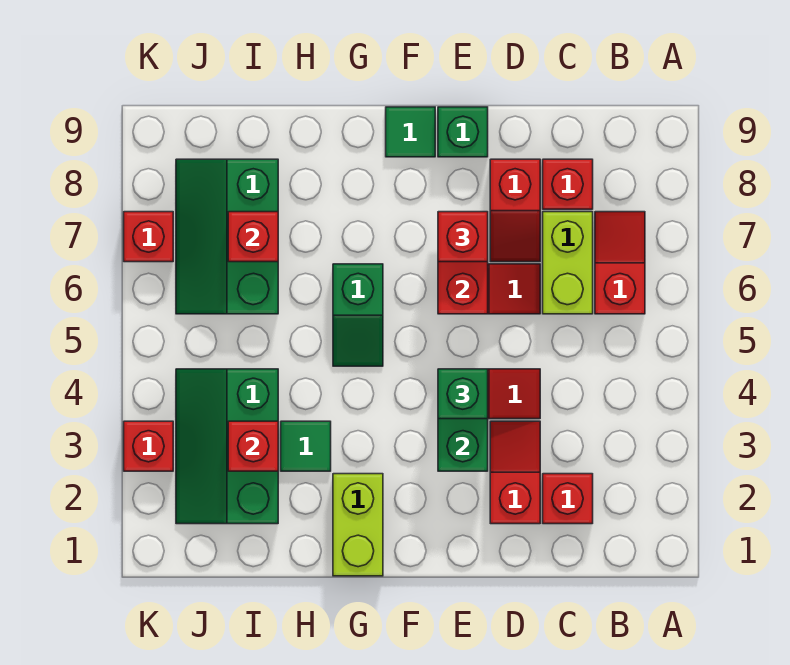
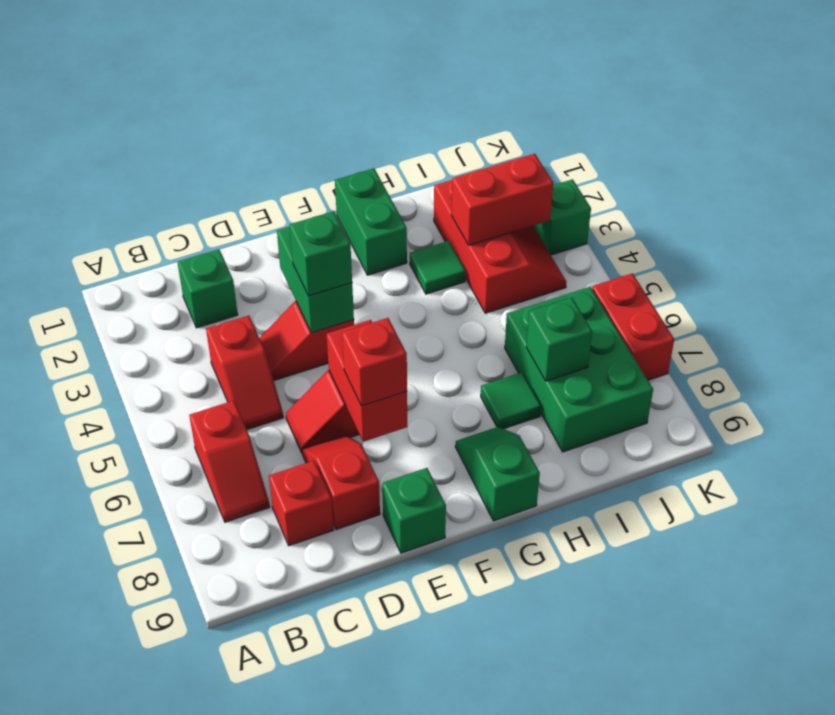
red 1x1 brick [543,474,593,524] -> green 1x1 brick [178,249,238,328]
lime 1x2 brick [543,212,593,314] -> none
red 1x2 slope [490,421,540,524] -> red 1x2 slope moved to [206,315,283,430]
green 1x1 tile [386,107,435,157] -> green 1x1 tile moved to [481,372,541,429]
lime 1x2 brick [333,474,383,576] -> green 1x2 brick [335,168,407,275]
green 1x2 slope [333,264,383,366] -> green 1x2 slope moved to [455,427,540,521]
green 2x3 slope [176,369,278,524] -> red 2x3 slope [434,180,566,313]
red 1x1 brick [228,421,278,471] -> red 1x2 brick [452,154,553,245]
green 2x3 slope [176,159,278,314] -> green 2x3 brick [505,287,653,452]
red 1x1 brick [228,212,278,262] -> green 1x1 brick [526,298,592,381]
red 1x1 brick [124,421,173,471] -> green 1x1 brick [533,179,591,255]
red 1x1 brick [124,212,173,262] -> red 1x2 brick [592,273,674,380]

